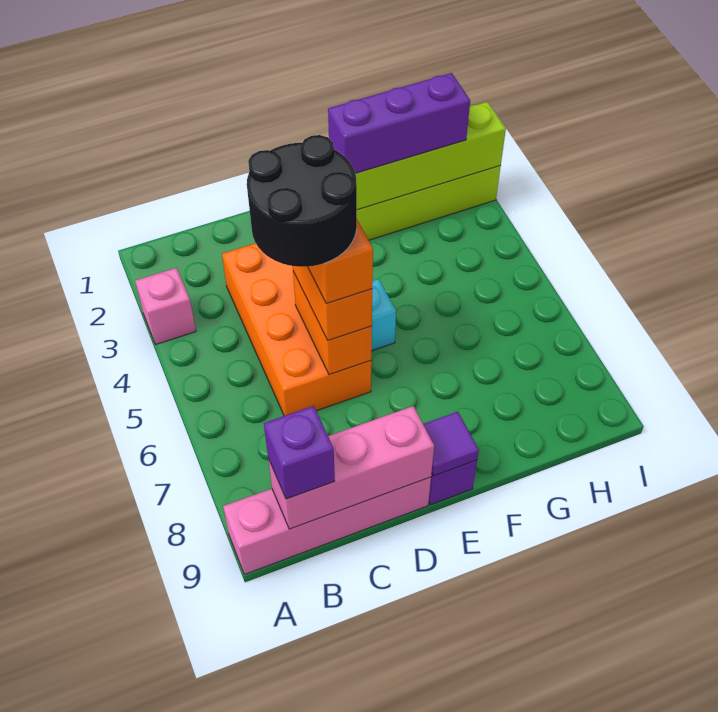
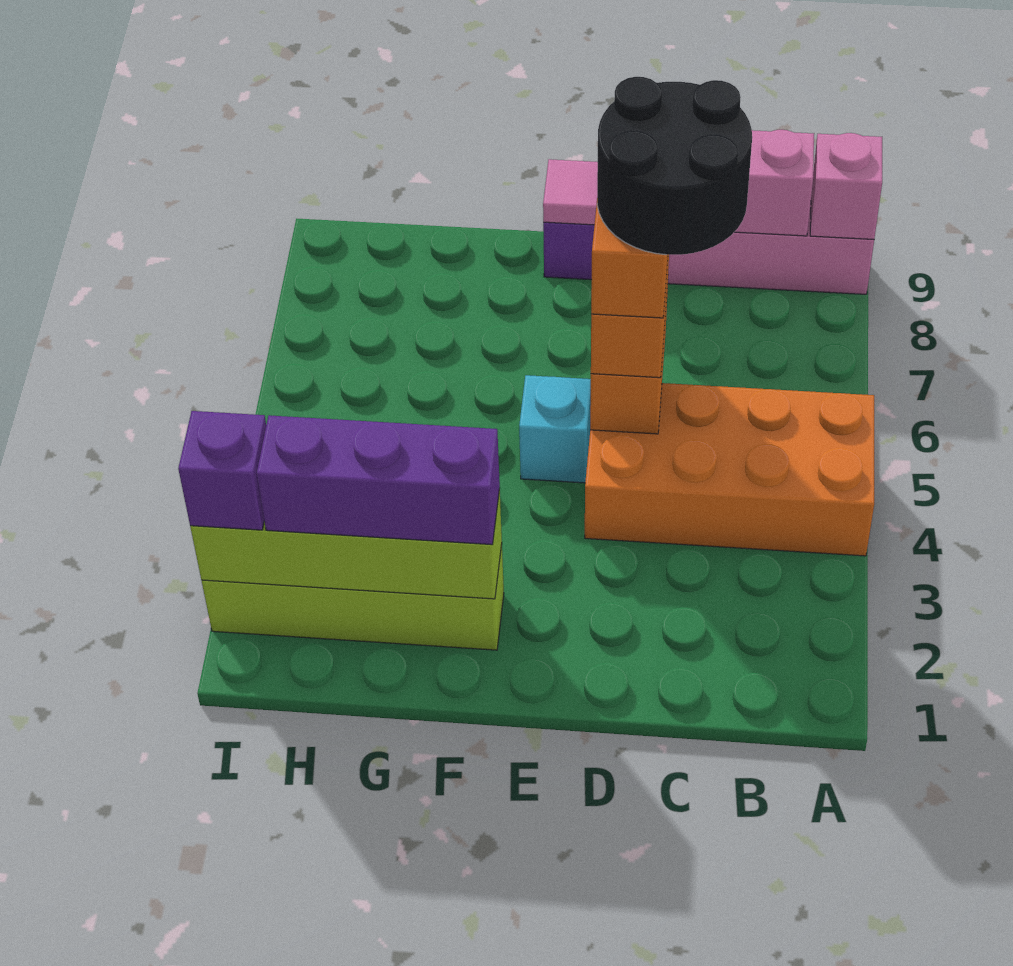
pink 1x1 brick [135,268,196,344] -> pink 1x1 brick moved to [810,133,882,239]
purple 1x1 brick [264,406,335,499] -> purple 1x1 brick moved to [178,411,266,530]
orange 2x4 brick [222,243,371,416] -> orange 2x4 brick turned to [585,383,874,556]
purple 1x1 tile [423,412,479,476] -> pink 1x1 tile [543,159,598,225]

